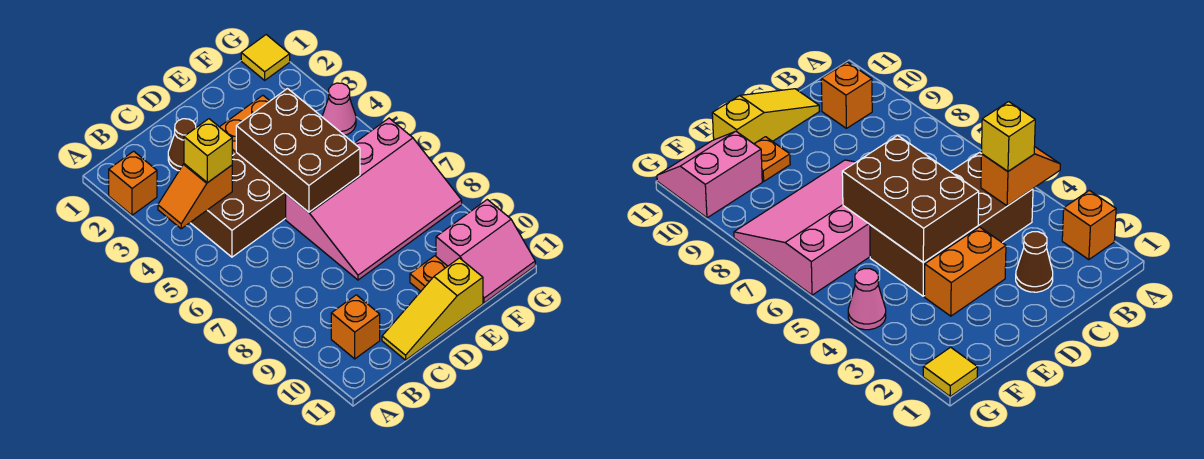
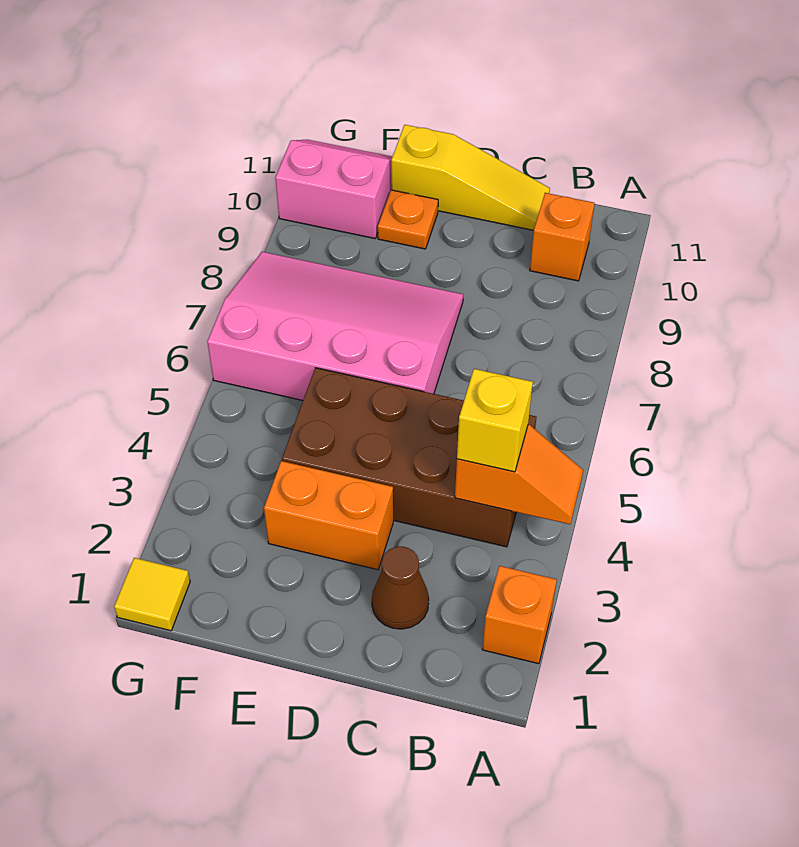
brown 2x3 brick [236,89,360,212] -> none
pink 1x1 cone [322,83,356,135] -> none

